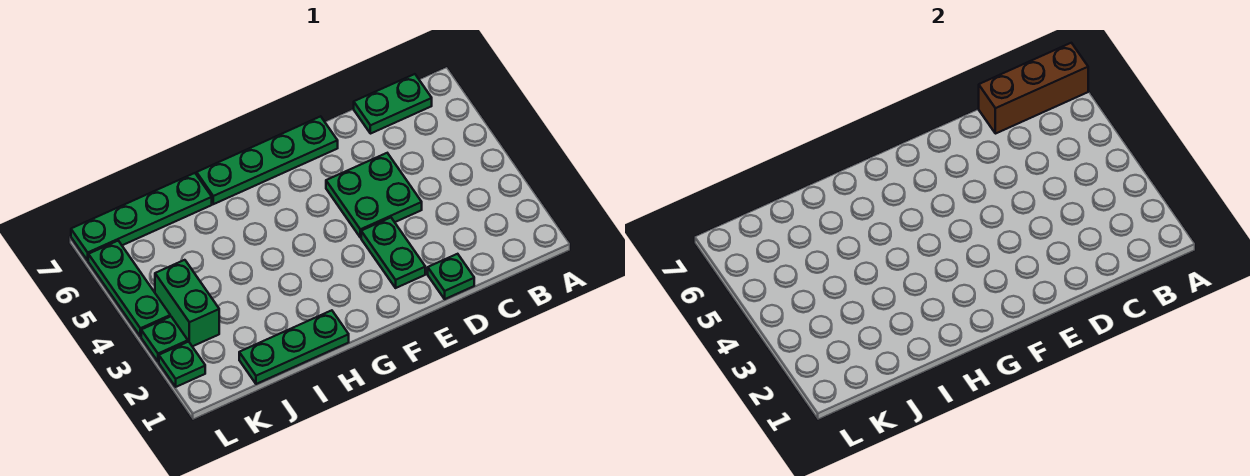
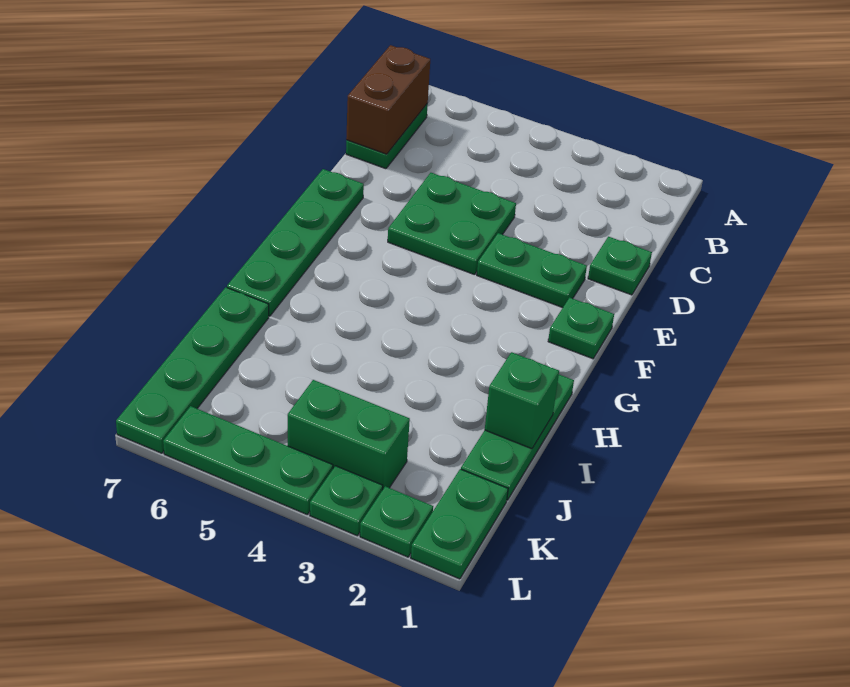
brown 1x3 brick [979,43,1088,134] -> brown 1x2 brick [346,45,430,154]
none -> green 1x1 plate [548,298,614,359]
none -> green 1x1 brick [485,352,559,449]
none -> green 1x2 plate [411,469,508,579]

